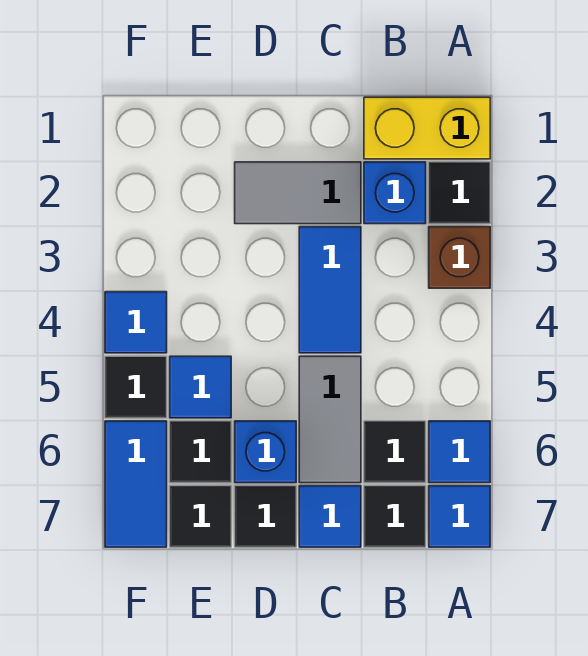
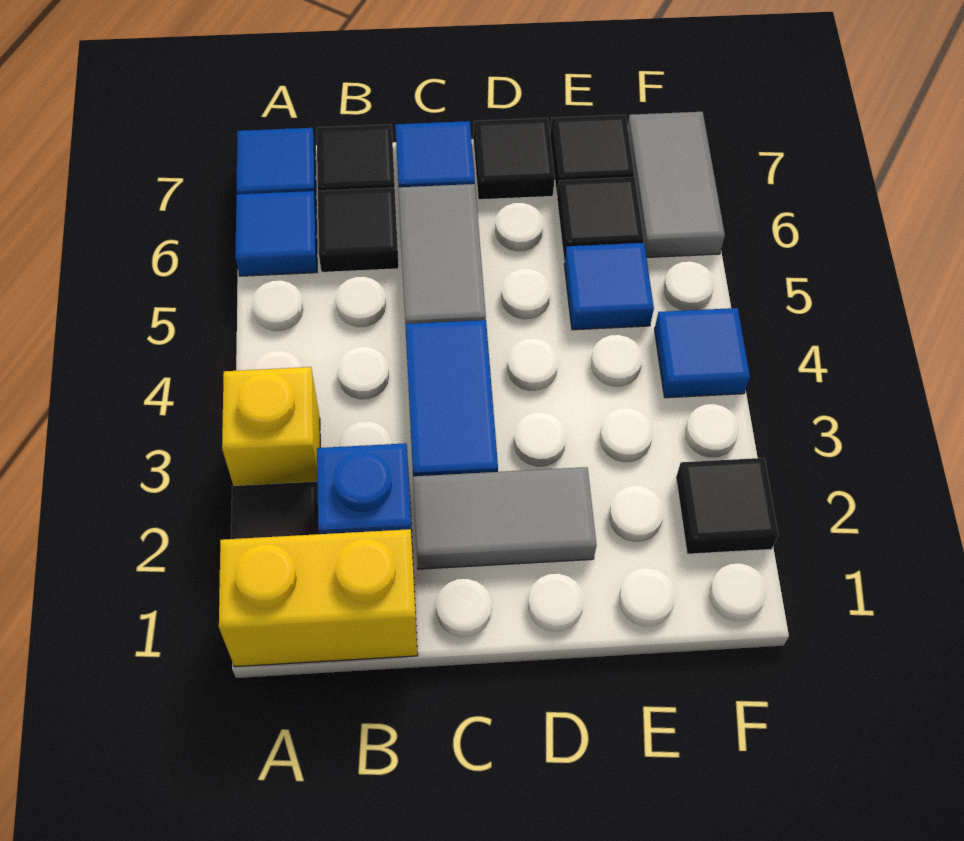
brown 1x1 brick [429,227,490,288] -> yellow 1x1 brick [222,367,320,486]
blue 1x1 brick [235,421,296,483] -> none
black 1x1 tile [105,356,167,418] -> black 1x1 tile moved to [676,458,778,554]
blue 1x2 tile [105,421,167,547] -> grey 1x2 tile [627,112,725,257]

